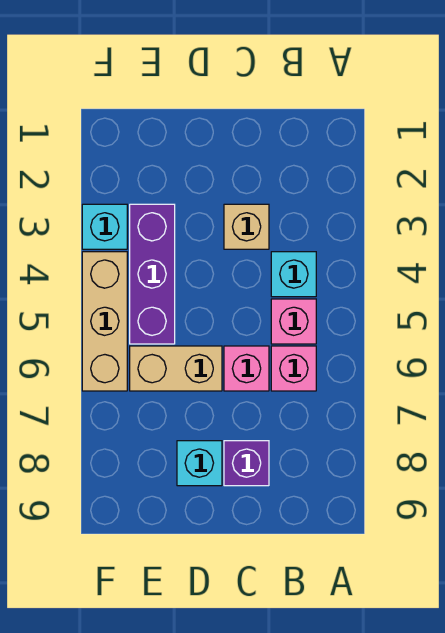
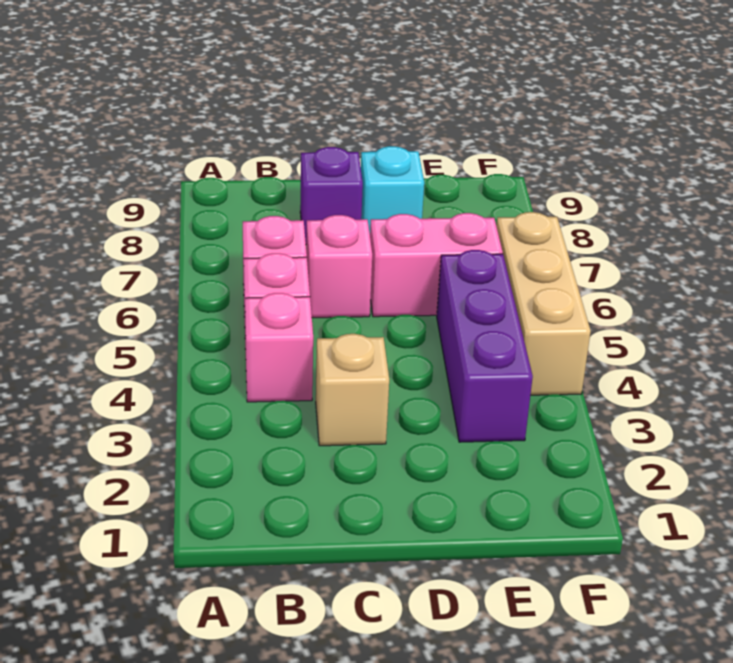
cyan 1x1 brick [271,252,316,297] -> pink 1x1 brick [245,293,313,402]
tan 1x2 brick [130,346,222,391] -> pink 1x2 brick [370,213,503,317]
cyan 1x1 brick [82,204,127,249] -> none

